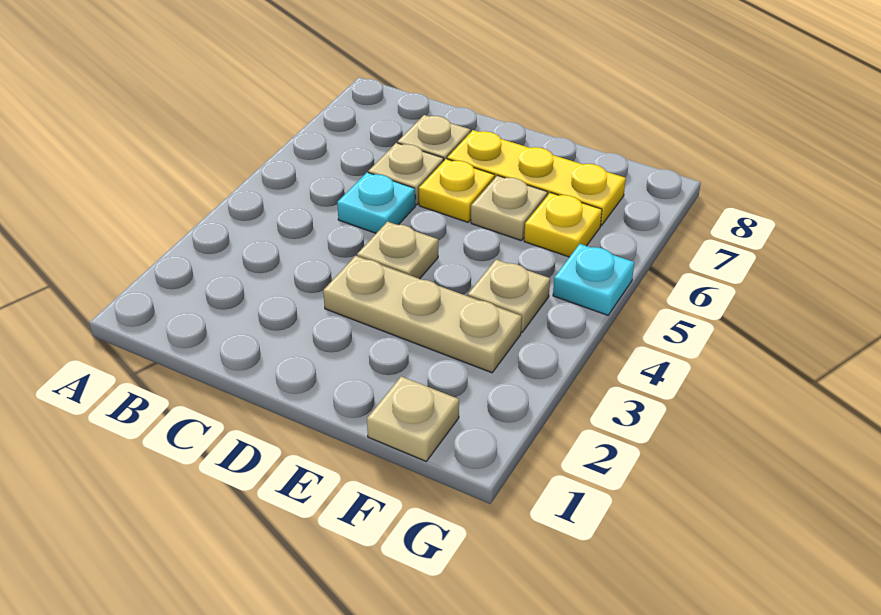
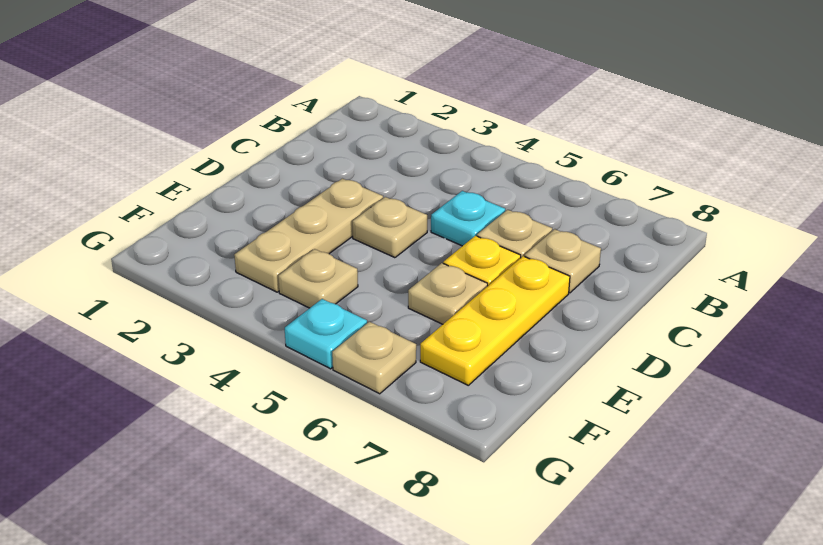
tan 1x1 plate [367,376,459,461] -> tan 1x1 plate moved to [332,322,416,394]
yellow 1x1 plate [524,193,602,257] -> none

